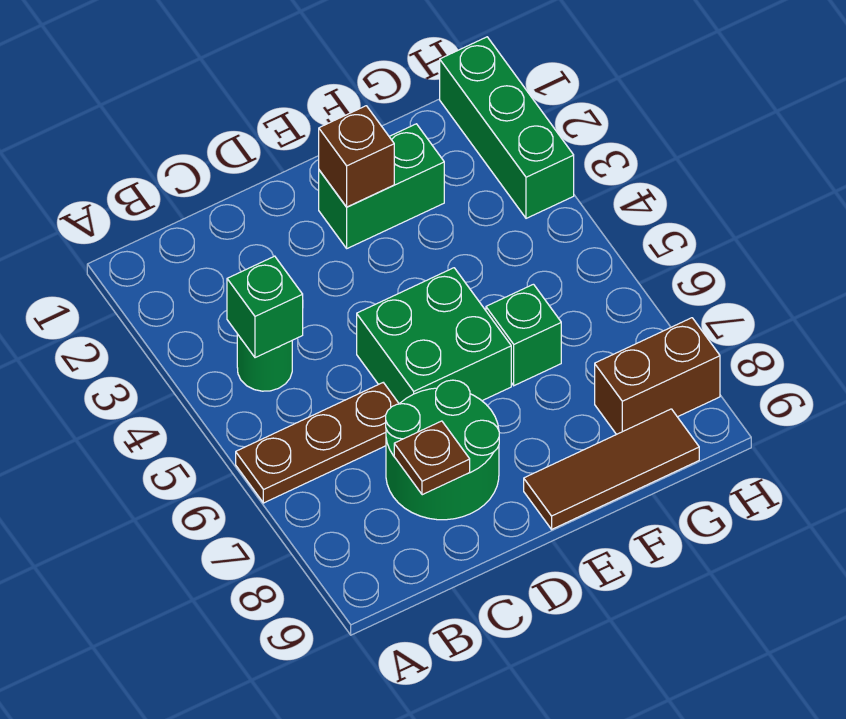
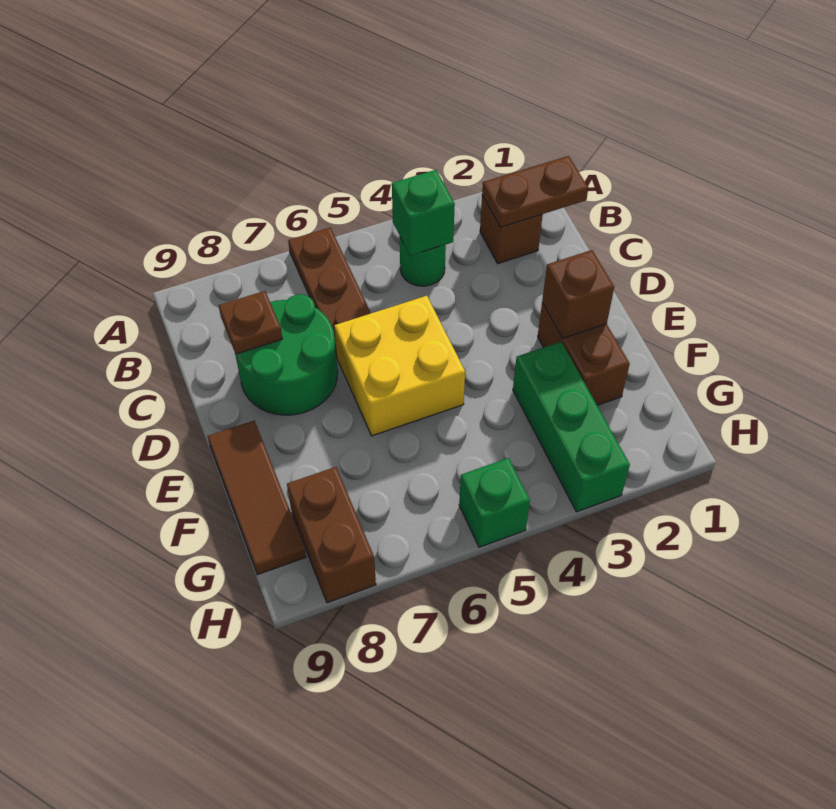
none -> brown 1x2 plate [482,156,588,227]
none -> brown 1x1 brick [480,196,543,264]
green 2x2 brick [357,268,511,404] -> yellow 2x2 brick [334,296,465,436]
green 1x2 brick [319,124,444,248] -> brown 1x2 brick [538,303,630,405]
green 1x1 brick [486,284,561,386] -> green 1x1 brick moved to [459,458,530,547]
green 1x3 brick [440,37,574,218] -> green 1x3 brick turned to [513,342,630,512]

